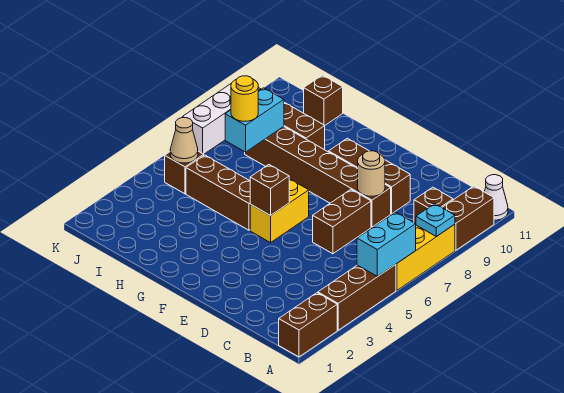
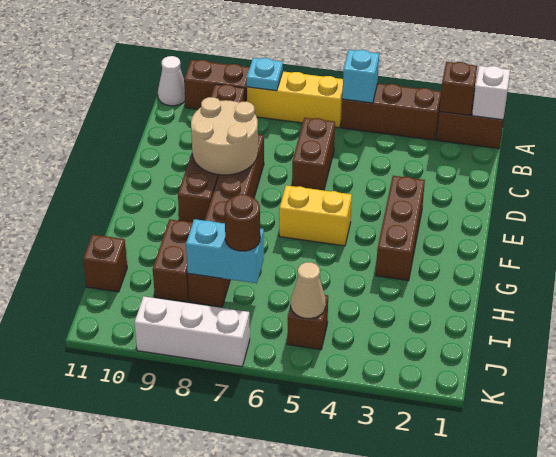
none -> white 1x1 brick [472,66,510,120]
cyan 1x2 brick [357,212,416,276] -> cyan 1x1 brick [342,50,379,103]
brown 1x2 brick [313,190,371,254] -> brown 1x2 brick turned to [292,118,335,190]
tan 1x1 round brick [358,151,385,196] -> tan 2x2 round brick [191,97,258,175]
brown 1x1 brick [250,165,289,216] -> brown 1x1 brick moved to [439,62,477,115]
brown 1x3 brick [186,155,250,230] -> brown 1x3 brick moved to [376,176,425,281]
yellow 1x1 round brick [231,76,258,121] -> brown 1x1 round brick [224,194,260,251]

